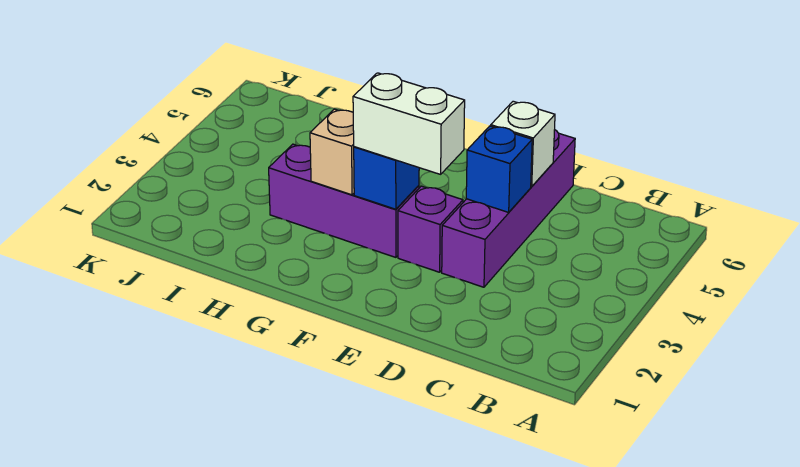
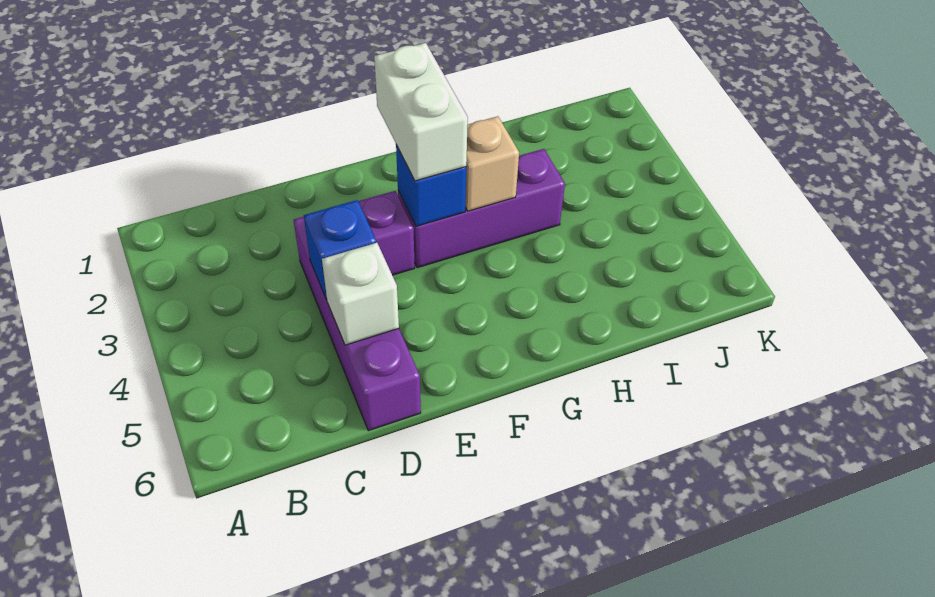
white 1x2 brick [353,73,465,174] -> white 1x2 brick turned to [374,43,468,181]

